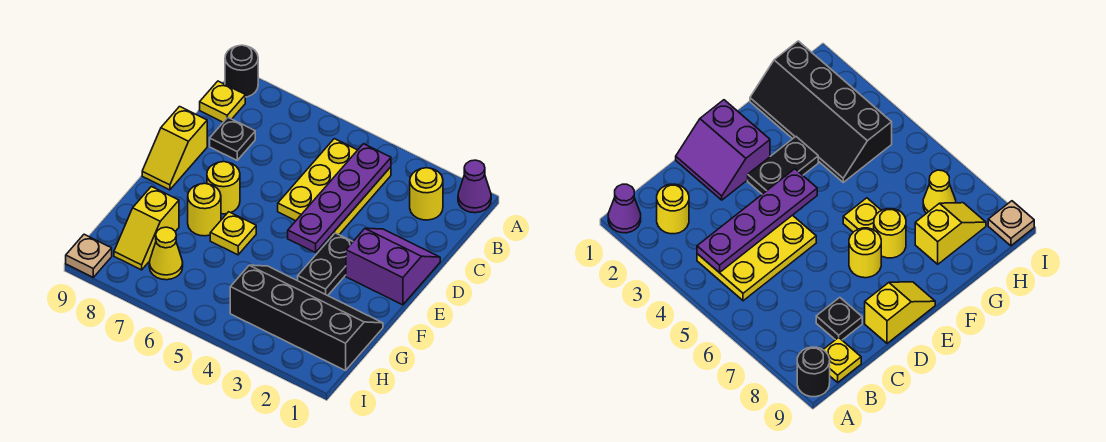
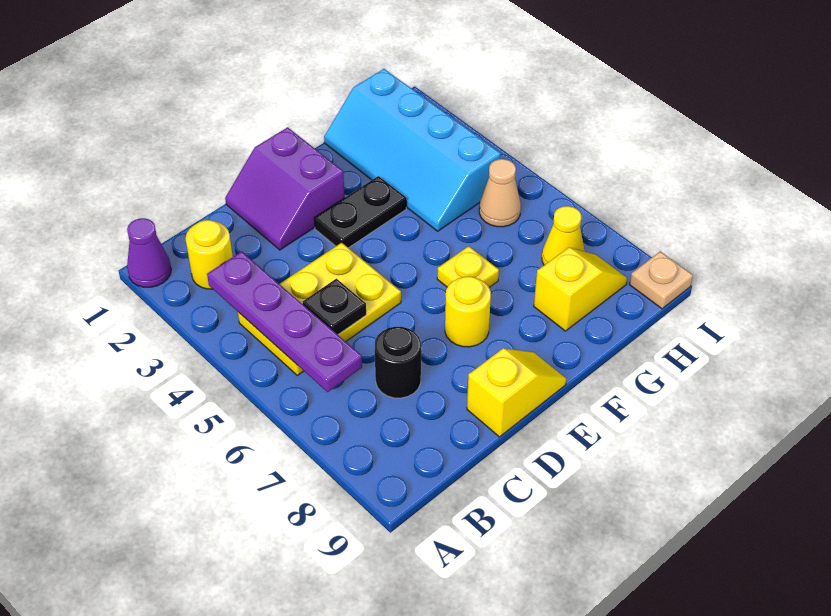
black 1x1 round brick [225,45,258,97] -> black 1x1 round brick moved to [375,327,421,398]
purple 1x4 plate [288,144,391,253] -> purple 1x4 plate turned to [207,251,362,392]
yellow 1x1 plate [200,81,245,122] -> none
black 1x1 plate [210,117,255,160] -> black 1x1 plate moved to [303,279,366,335]
yellow 1x1 round brick [188,183,221,236] -> none
black 2x4 slope [230,265,383,371] -> cyan 2x4 slope [324,69,501,231]
none -> tan 1x1 cone [479,159,521,227]

